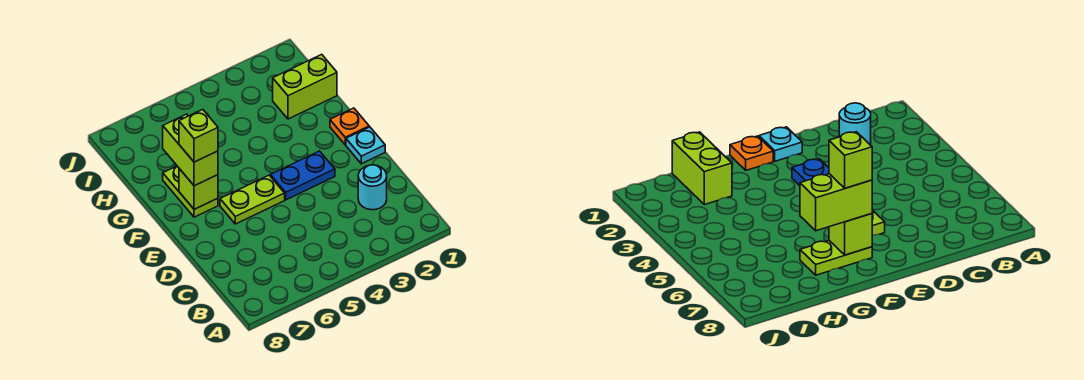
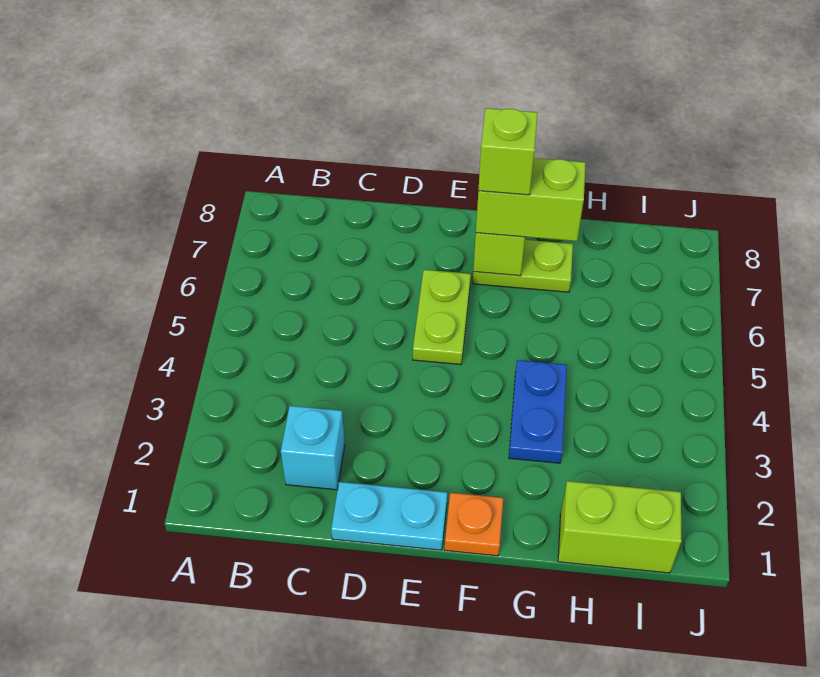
cyan 1x1 round brick [358,165,387,210] -> cyan 1x1 brick [281,406,345,490]
cyan 1x1 plate [346,127,385,164] -> cyan 1x2 plate [331,482,447,550]
blue 1x2 plate [270,151,335,200] -> blue 1x2 plate moved to [509,360,567,463]
lime 1x2 brick [273,54,337,119] -> lime 1x2 brick turned to [558,481,681,573]

